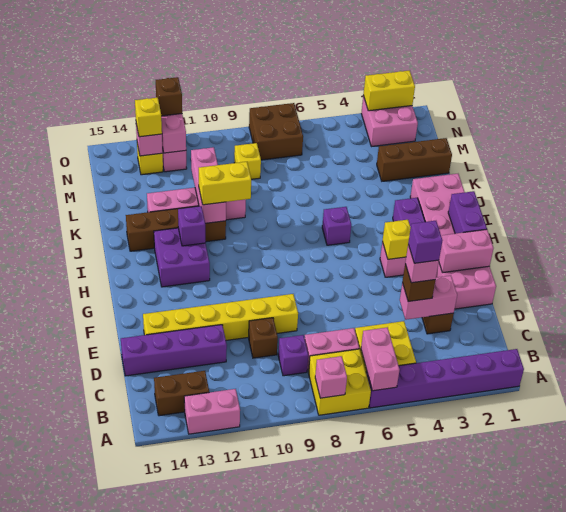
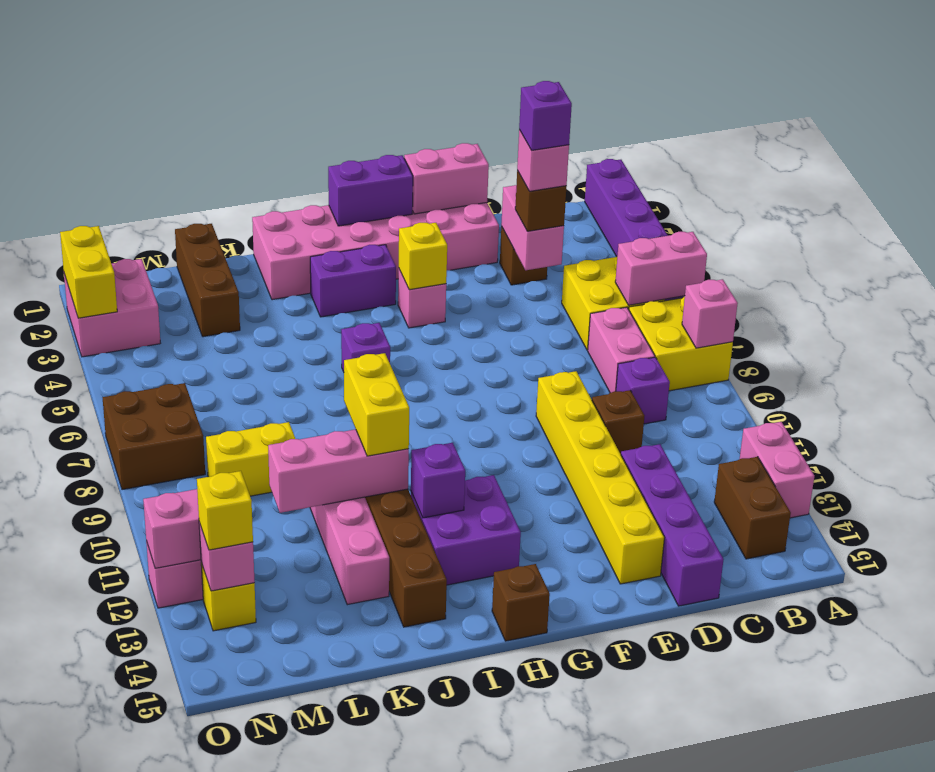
pink 1x2 brick [439,229,494,273] -> pink 1x2 brick turned to [404,143,489,214]
yellow 1x1 brick [234,143,261,179] -> yellow 1x2 brick [206,422,295,496]
brown 1x1 brick [156,77,182,116] -> brown 1x1 brick moved to [492,564,550,641]

